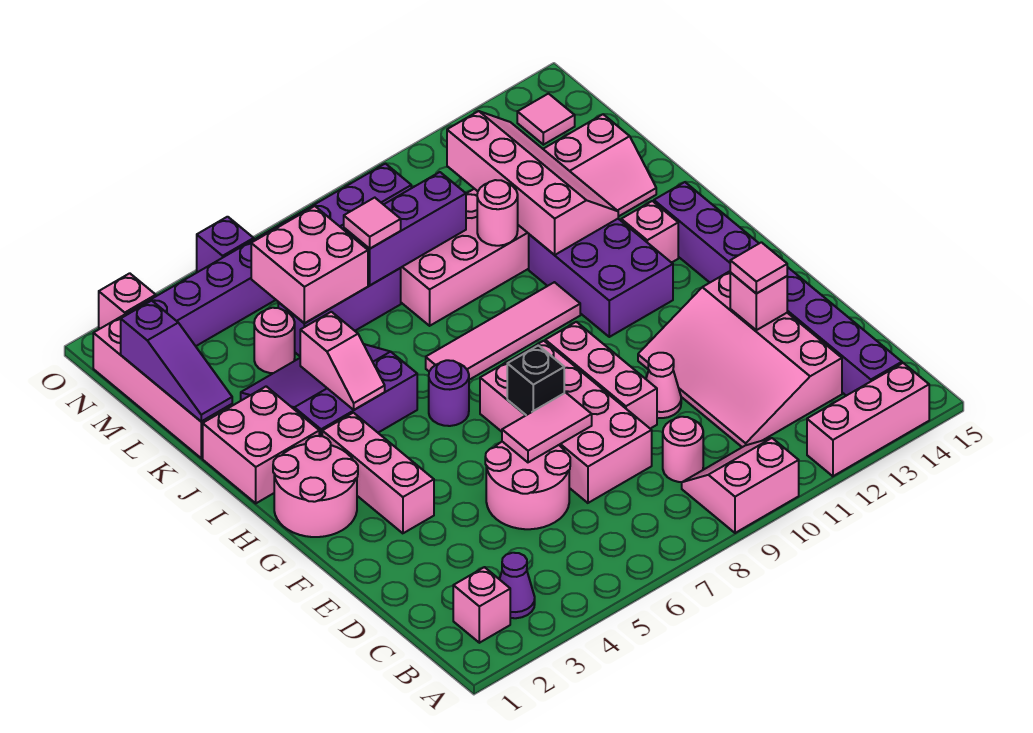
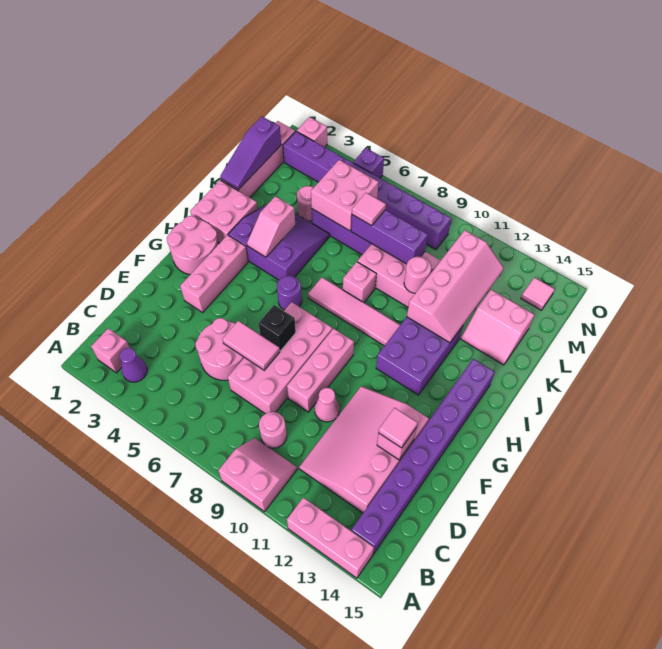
pink 1x1 brick [621,201,678,263] -> pink 1x1 brick moved to [343,262,376,303]

